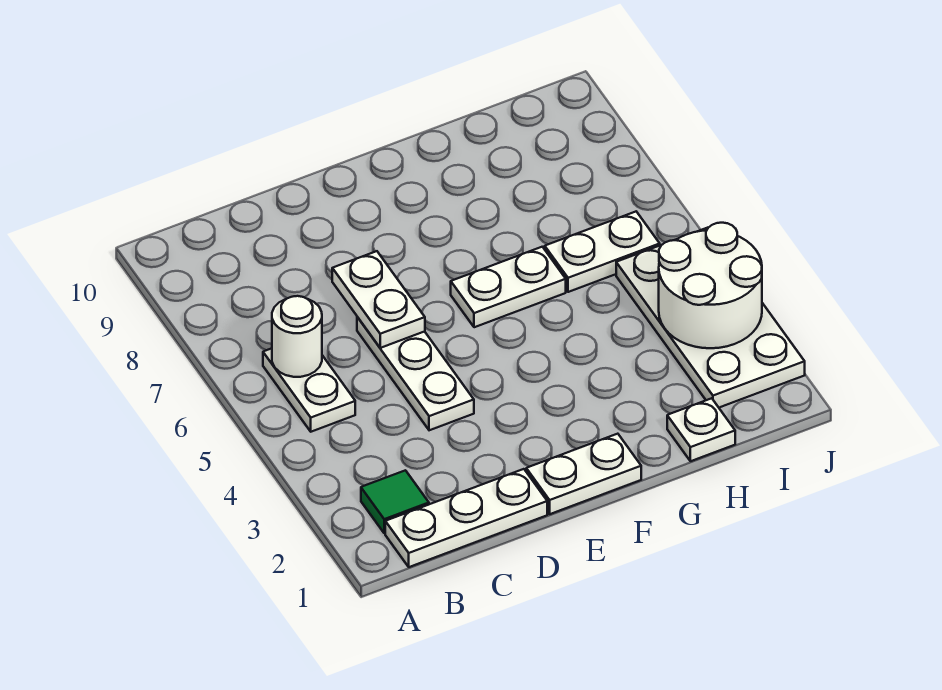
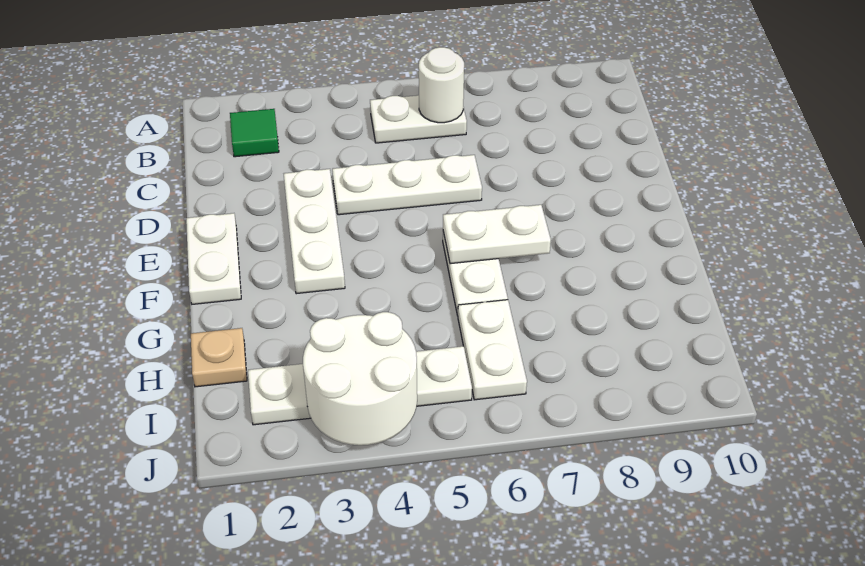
white 1x3 plate [385,469,547,567] -> white 1x3 plate moved to [284,169,345,294]
white 1x2 plate [332,251,425,348] -> white 1x2 plate moved to [443,205,551,264]
white 1x1 plate [667,398,735,461] -> tan 1x1 plate [191,328,247,387]
white 2x4 plate [616,228,805,408] -> white 1x4 plate [248,346,472,425]

